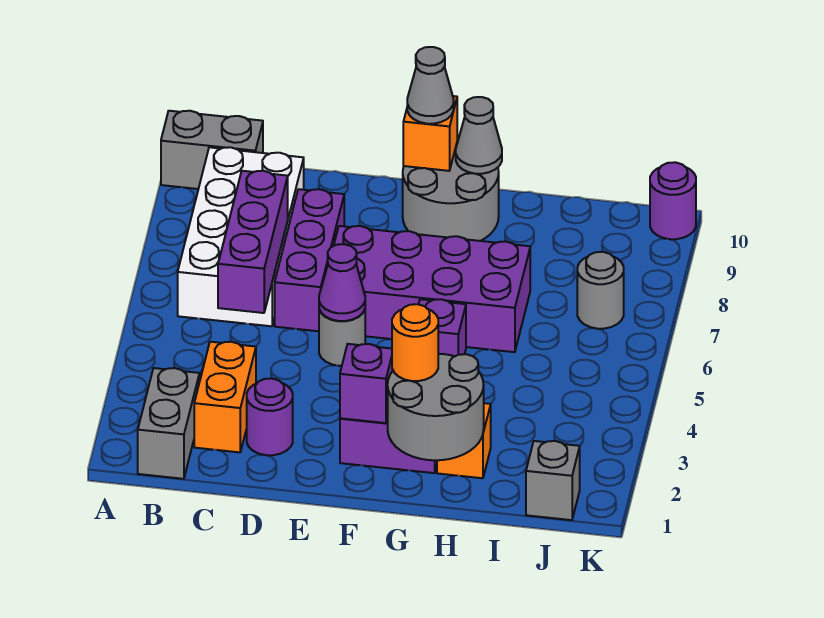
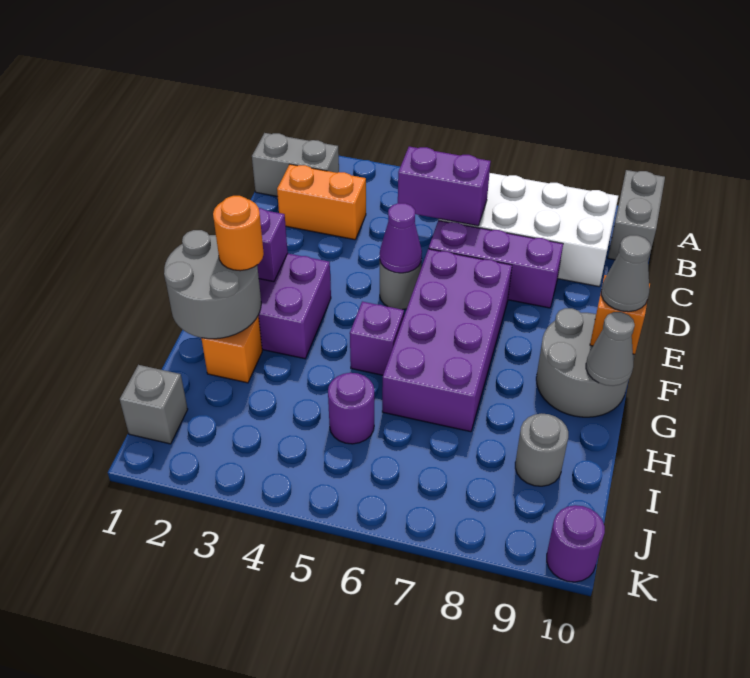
purple 1x3 brick [218,171,288,313] -> purple 1x2 brick [398,147,491,226]
purple 1x1 round brick [247,378,293,455] -> purple 1x1 round brick moved to [328,373,374,444]
grey 1x1 round brick [577,252,624,329] -> grey 1x1 round brick moved to [515,413,568,486]

